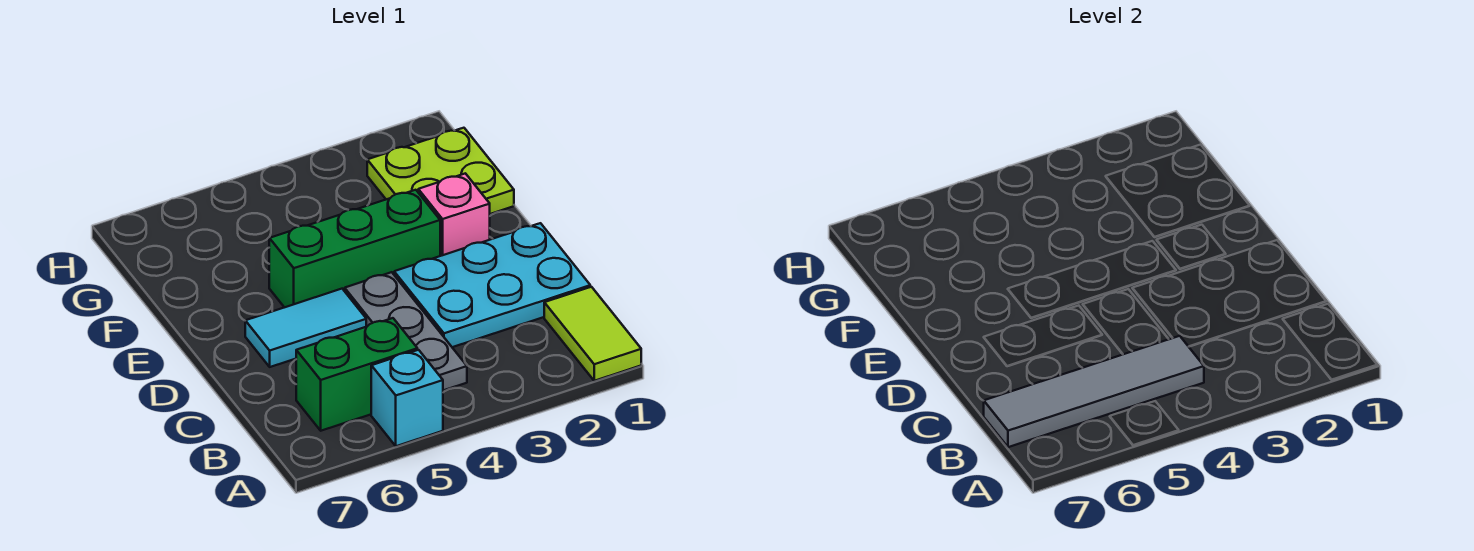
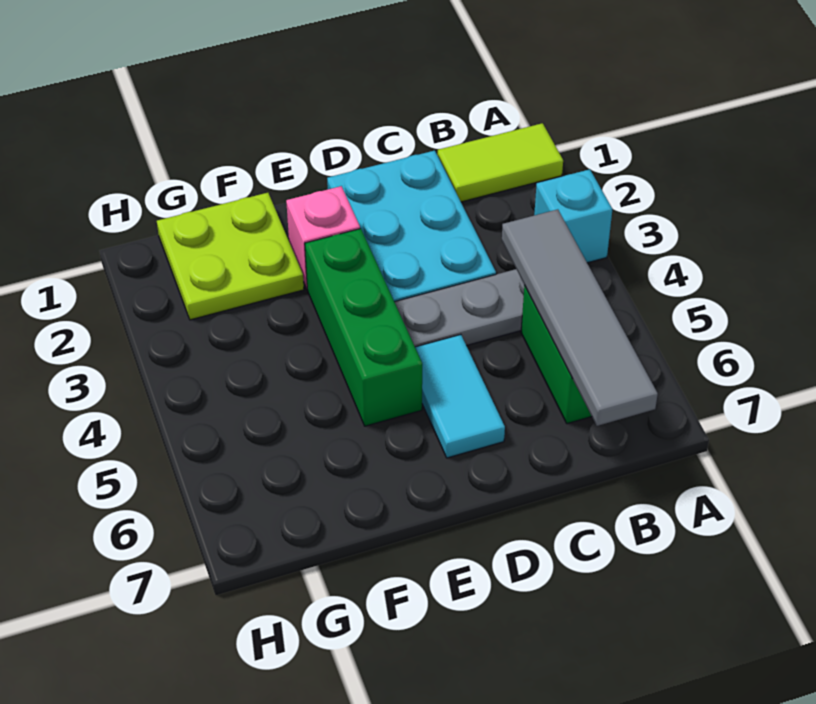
cyan 1x1 brick [371,350,443,446] -> cyan 1x1 brick moved to [534,169,612,263]

